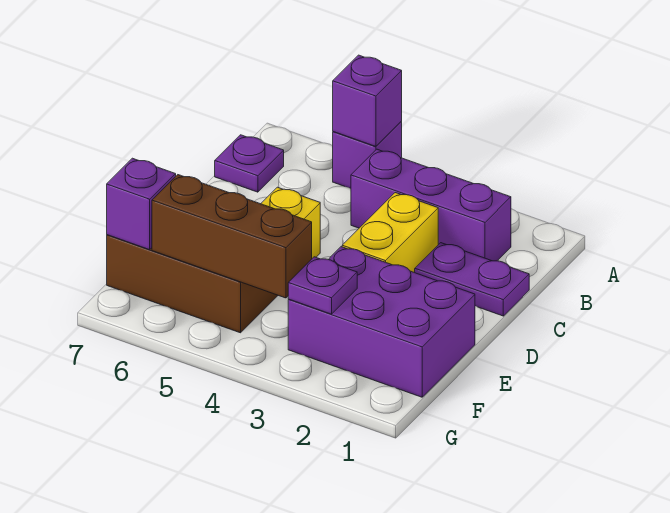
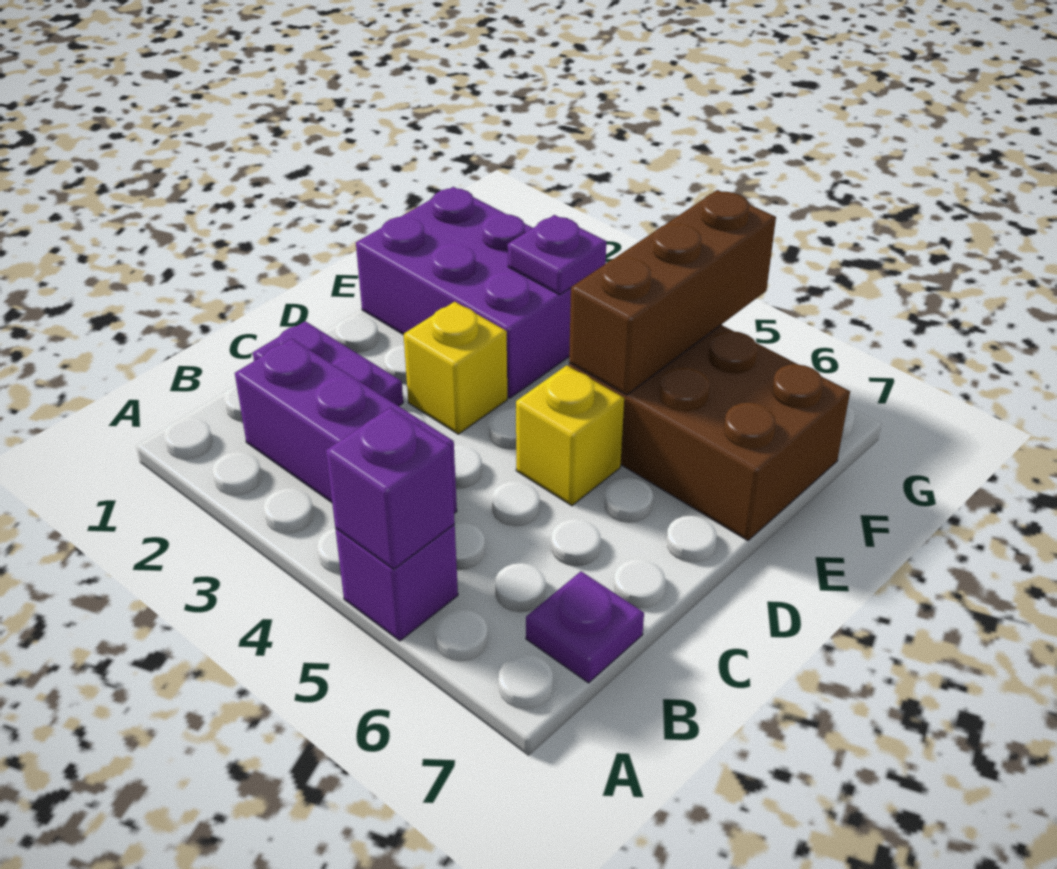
yellow 1x2 brick [342,193,438,273] -> yellow 1x1 brick [404,302,507,434]
brown 1x3 brick [152,175,312,298] -> brown 1x3 brick turned to [569,190,776,395]
purple 1x1 brick [107,158,176,250] -> none

